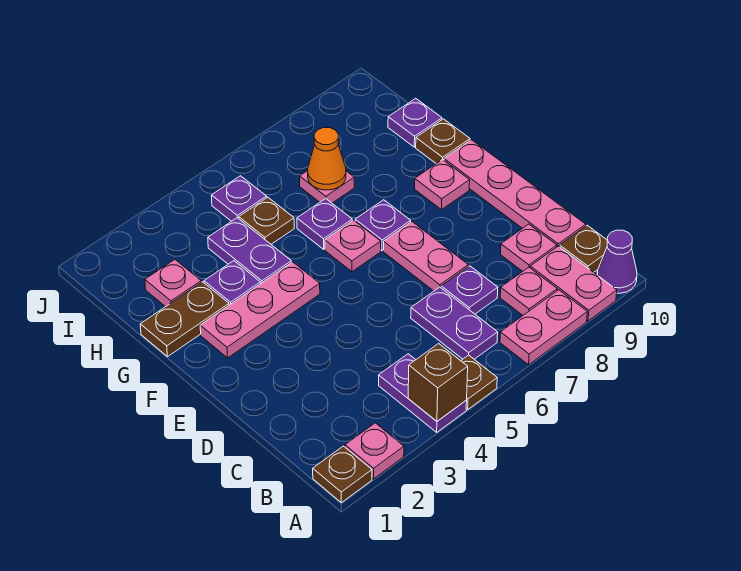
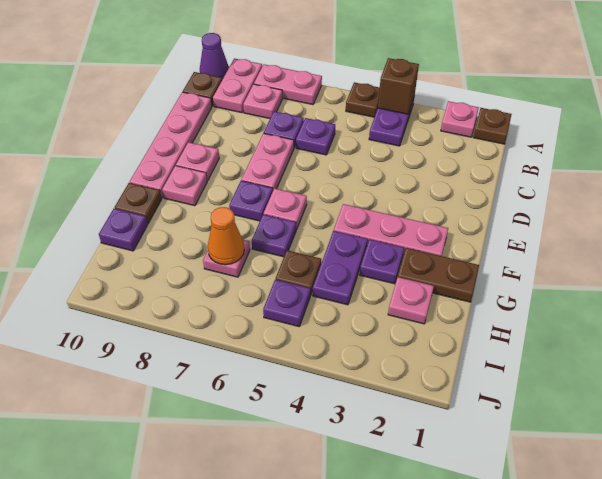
purple 1x2 plate [411,287,498,359] -> purple 1x1 plate [296,118,335,155]
pink 1x1 plate [500,224,557,271] -> pink 1x1 plate moved to [176,142,219,181]

